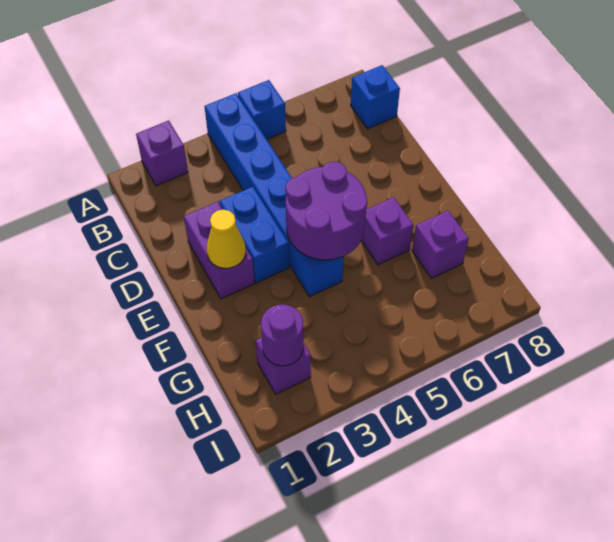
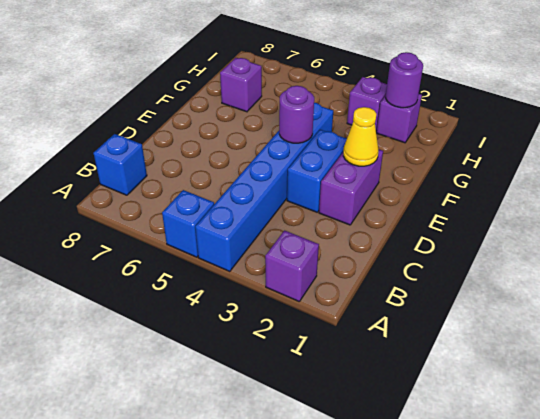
purple 2x2 round brick [285,161,367,260] -> purple 1x1 round brick [279,86,314,143]
purple 1x1 brick [361,197,413,265] -> purple 1x1 brick moved to [347,77,387,131]

